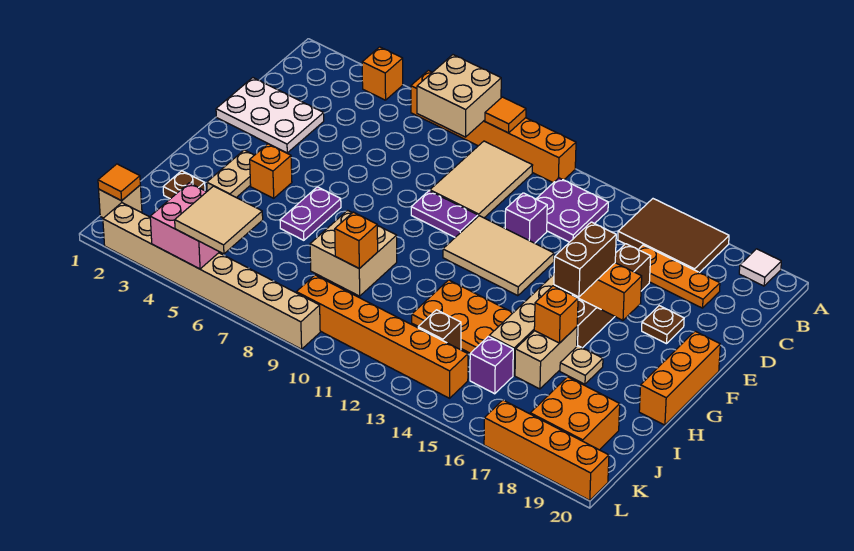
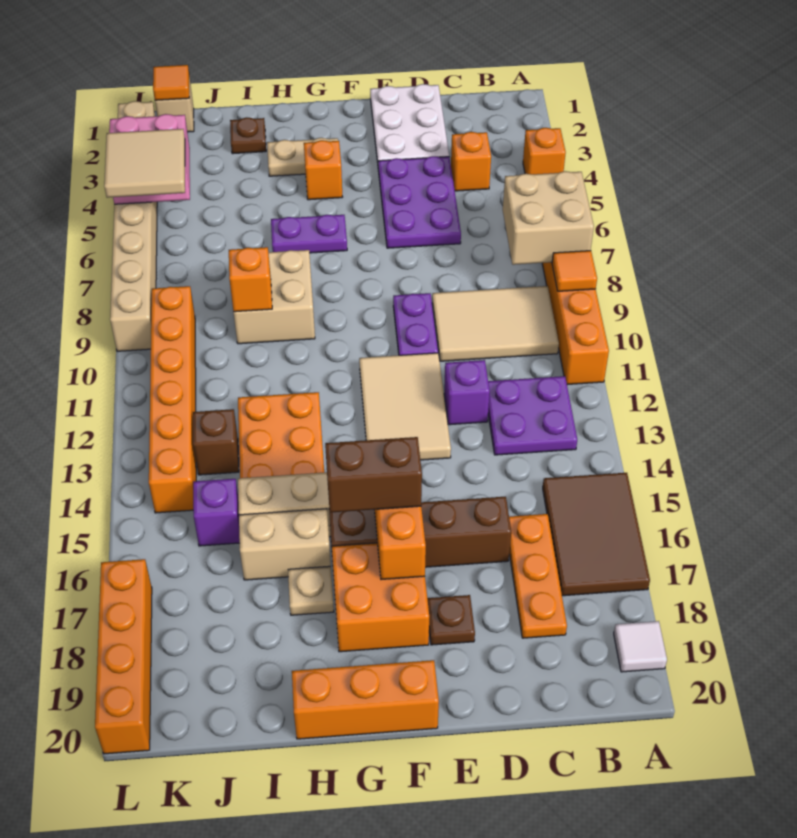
none -> purple 2x3 plate [378,156,461,248]
orange 1x1 brick [534,286,578,343] -> orange 1x1 brick moved to [451,132,491,191]
orange 2x2 brick [530,377,620,450] -> orange 2x2 brick moved to [332,543,429,652]

